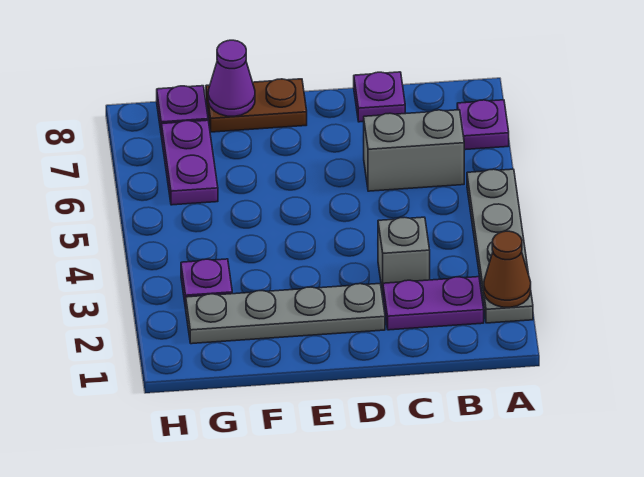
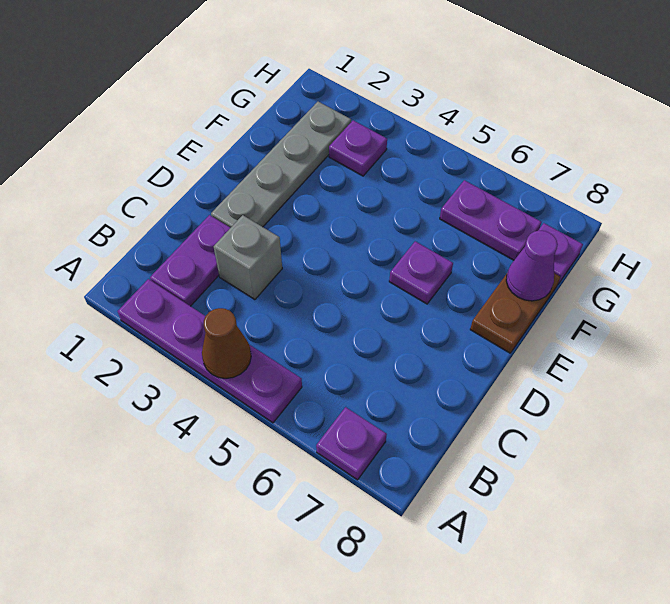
grey 1x4 plate [467,169,533,323] -> purple 1x4 plate [118,279,302,423]
brown 1x1 cone [484,231,531,307] -> brown 1x1 cone moved to [202,308,251,378]
grey 1x2 brick [364,110,464,191] -> none
purple 1x1 plate [354,72,405,122] -> purple 1x1 plate moved to [389,241,453,304]

